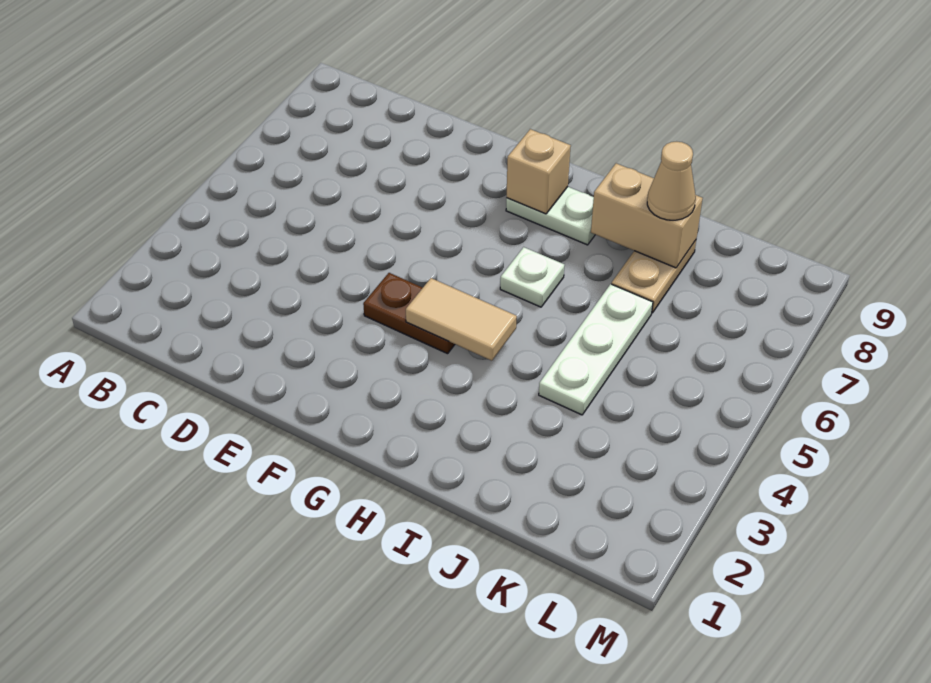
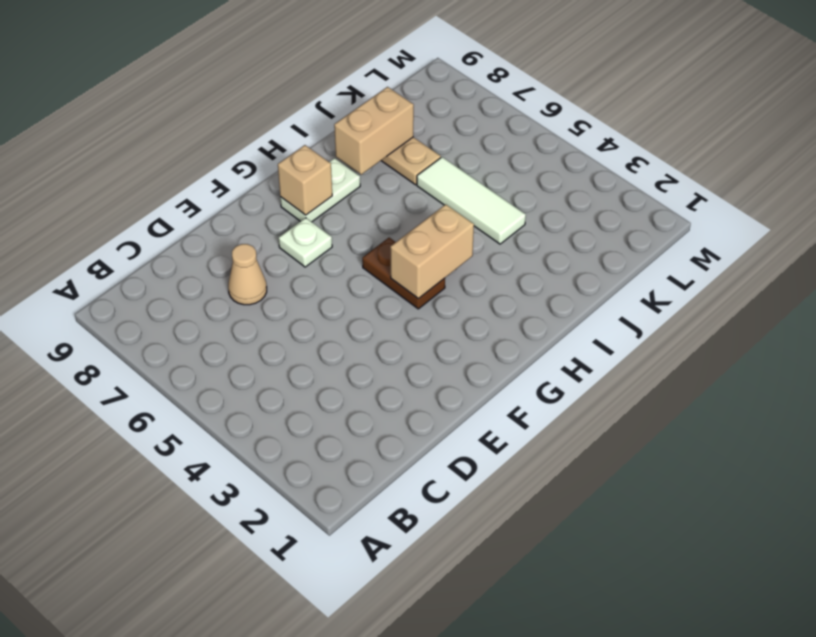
brown 1x2 plate [363,273,455,354] -> brown 1x2 plate turned to [362,238,445,309]
tan 1x2 tile [406,278,517,361] -> tan 1x2 brick [390,204,474,299]
white 1x1 plate [500,247,564,307] -> white 1x1 plate moved to [279,218,332,267]
white 1x3 plate [539,284,653,415] -> white 1x3 tile [417,157,526,244]
tan 1x1 cone [647,142,696,220] -> tan 1x1 cone moved to [228,244,267,305]

